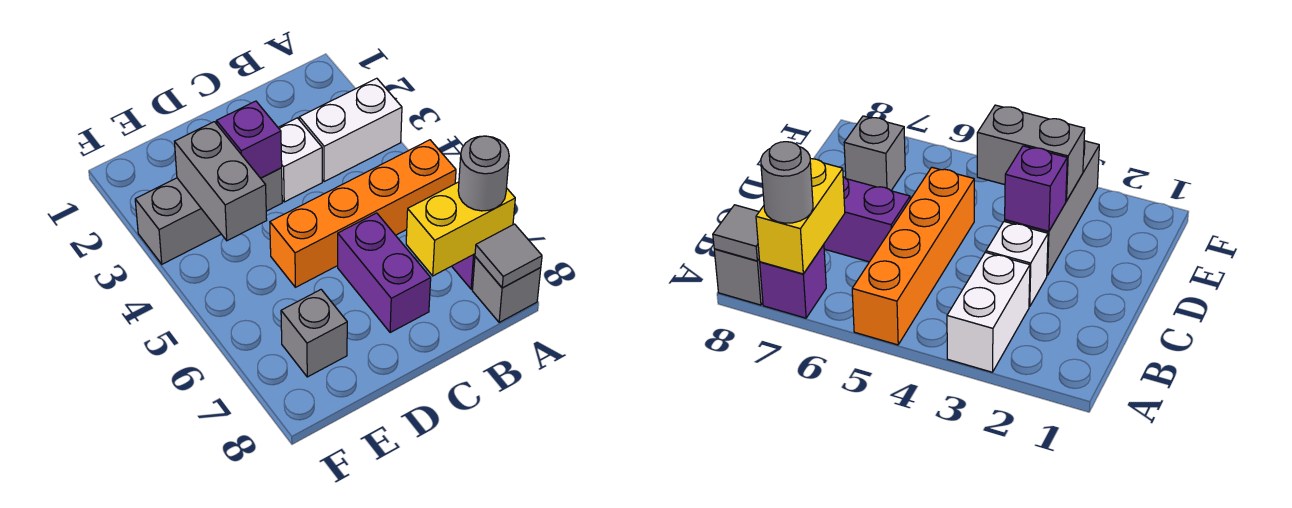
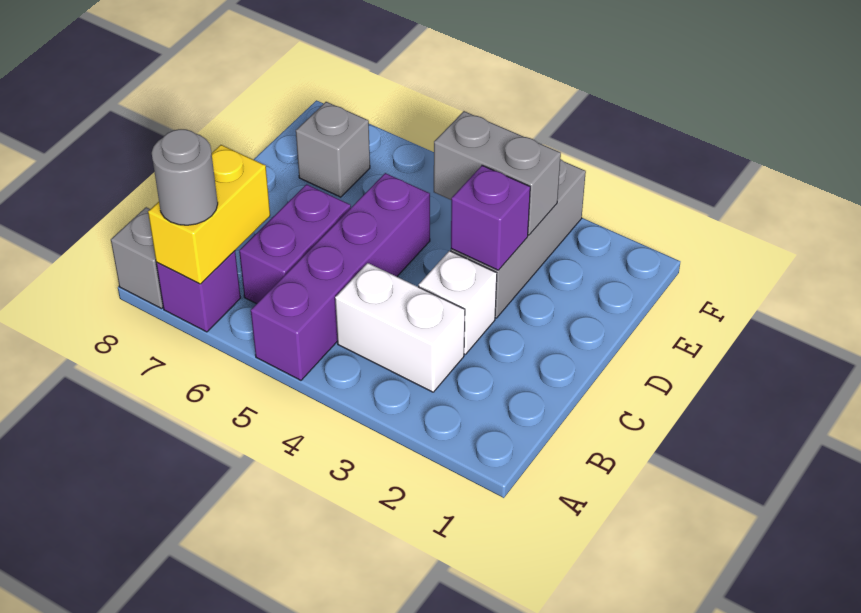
white 1x2 brick [299,78,402,182] -> white 1x2 brick turned to [335,263,465,392]
orange 1x4 brick [270,140,456,287] -> purple 1x4 brick [251,173,430,380]
grey 1x1 tile [475,224,542,288] -> none
purple 1x2 brick [338,213,431,333] -> purple 1x2 brick turned to [239,184,351,304]

